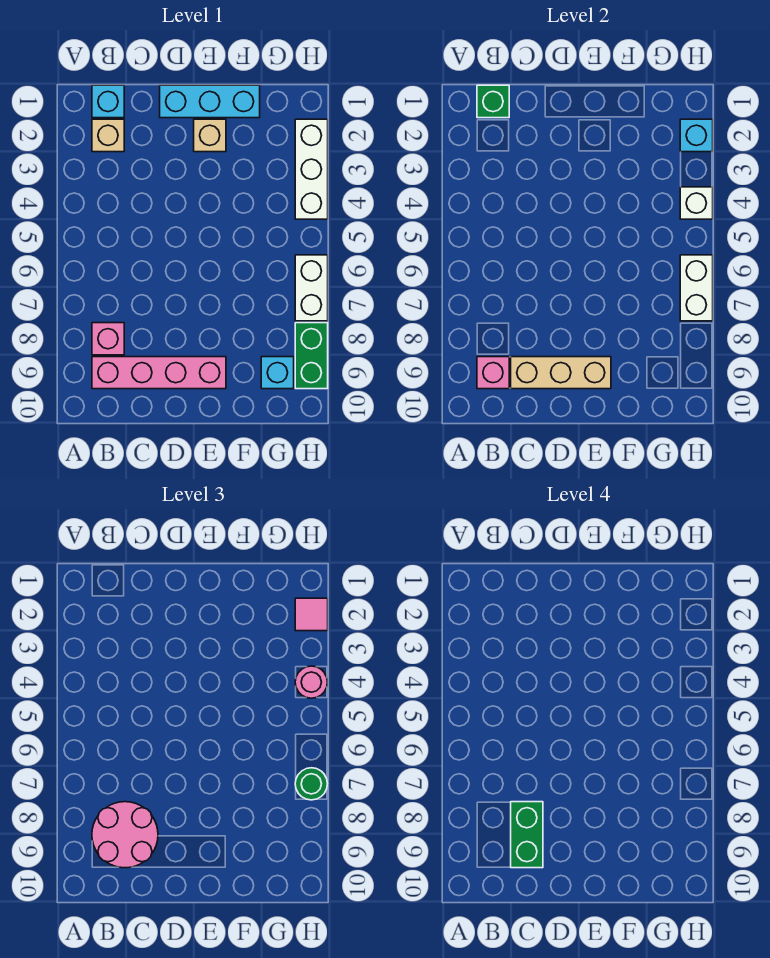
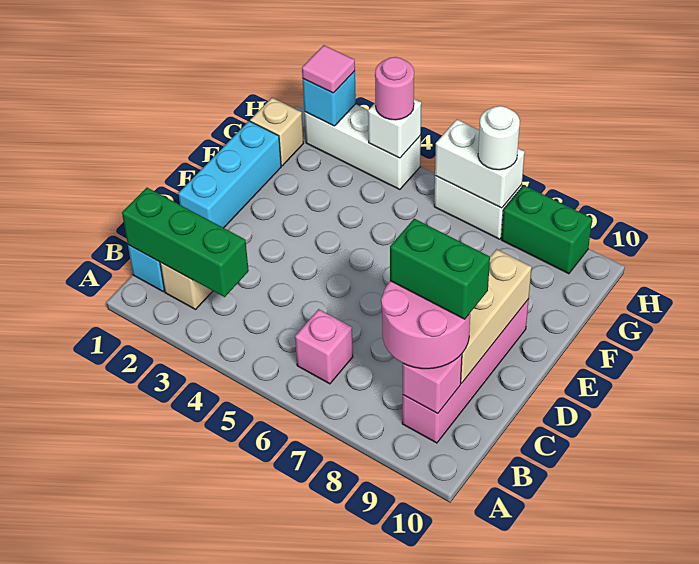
green 1x1 brick [477,85,509,118] -> green 1x3 brick [122,188,249,297]
pink 1x1 brick [92,323,124,355] -> pink 1x1 brick moved to [295,309,353,384]
tan 1x1 brick [194,119,226,152] -> tan 1x1 brick moved to [250,98,304,166]
cyan 1x1 brick [261,357,294,389] -> none
green 1x1 round brick [295,768,327,800] -> white 1x1 round brick [478,106,520,170]

